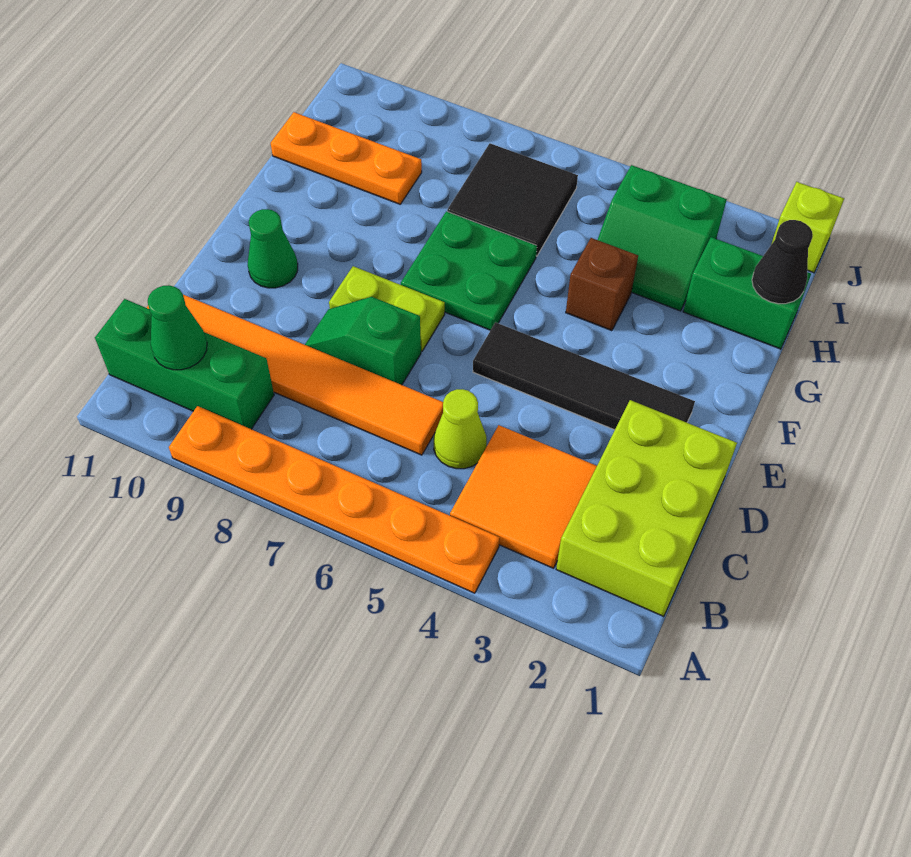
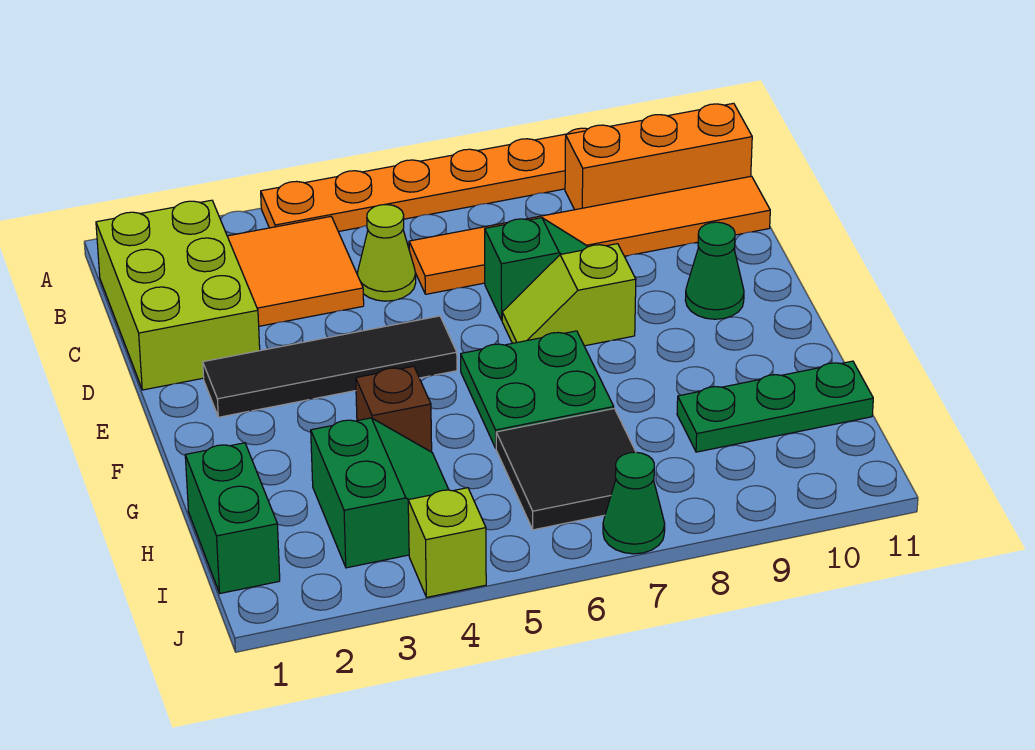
green 1x3 brick [95,299,274,429] -> orange 1x3 brick [565,103,752,210]
green 1x1 cone [148,285,207,370] -> green 1x1 cone moved to [603,452,665,554]
lime 1x2 plate [329,266,445,351] -> lime 1x2 slope [502,244,636,346]
green 1x2 brick [683,237,811,349] -> green 1x2 brick turned to [185,443,280,593]
black 1x1 cone [752,220,813,304] -> none
green 2x2 slope [598,165,727,311] -> green 2x2 slope turned to [311,418,449,568]
orange 1x3 plate [271,112,422,204] -> green 1x3 plate [677,361,873,452]
lime 1x1 brick [772,182,844,273] -> lime 1x1 brick moved to [408,488,486,597]

